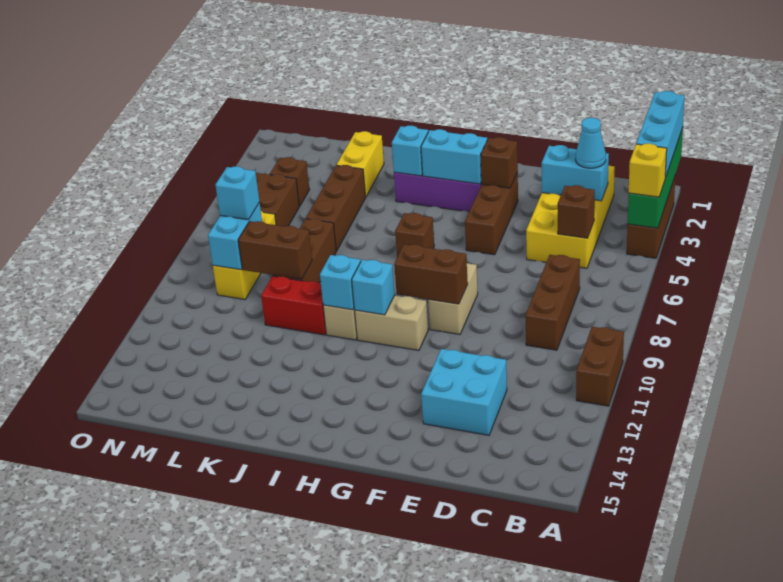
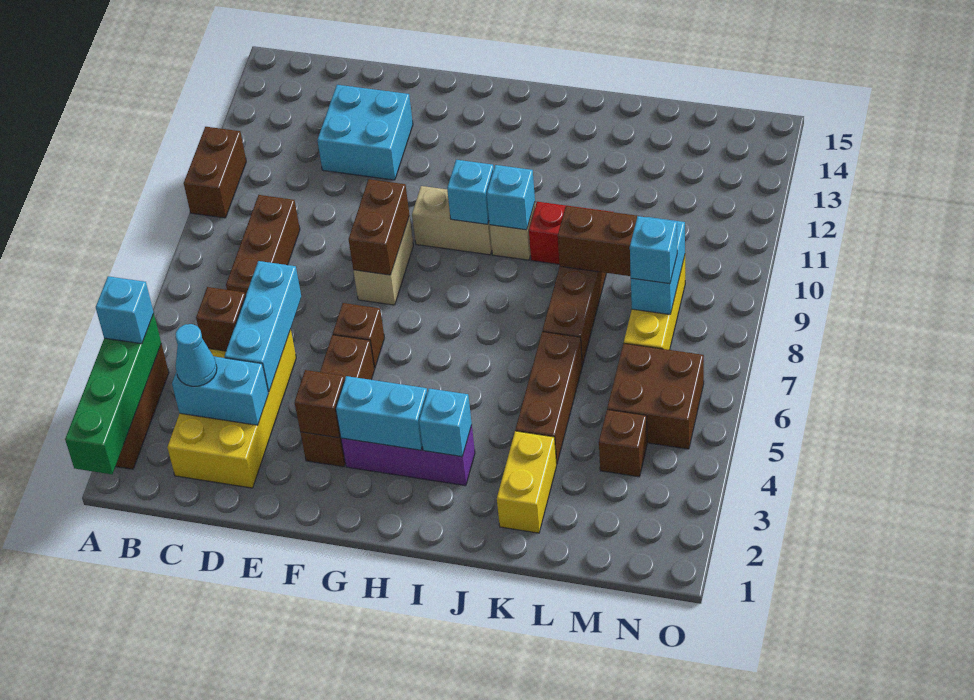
cyan 1x3 brick [636,91,685,178] -> cyan 1x3 brick moved to [224,261,301,392]
yellow 1x1 brick [629,144,667,197] -> cyan 1x1 brick [96,276,154,344]
brown 1x2 brick [394,244,468,304] -> brown 1x2 brick turned to [349,179,409,275]
brown 1x1 brick [395,213,434,257] -> brown 1x1 brick moved to [333,303,384,368]

